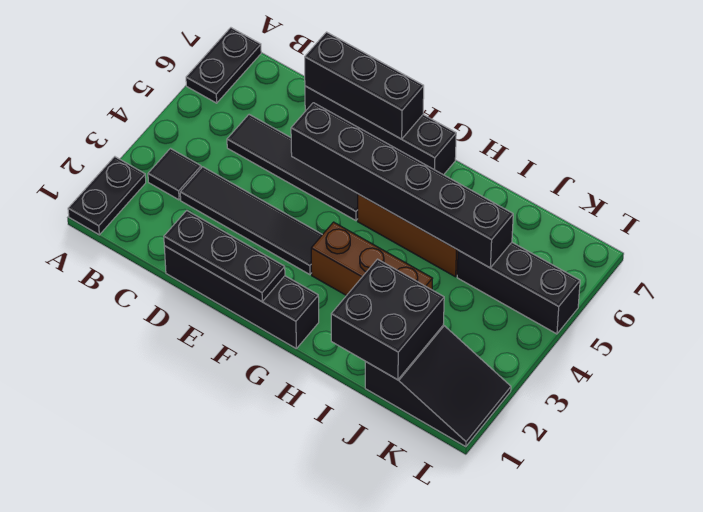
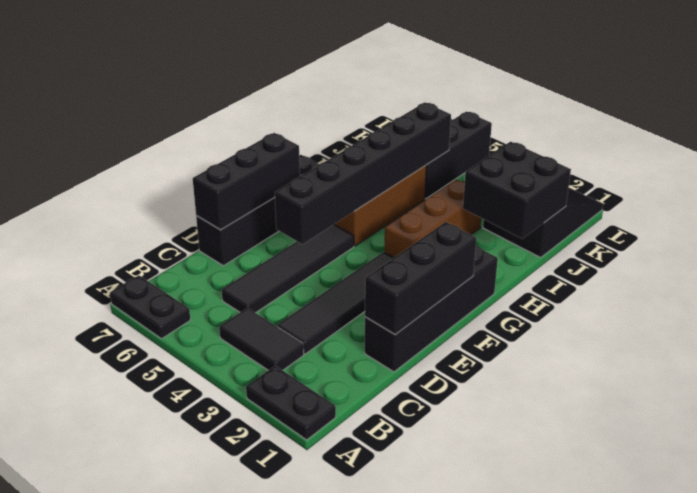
black 1x1 tile [148,149,201,200] -> black 1x2 tile [219,308,304,370]
black 1x3 plate [164,211,285,301] -> black 1x3 brick [365,222,476,334]

